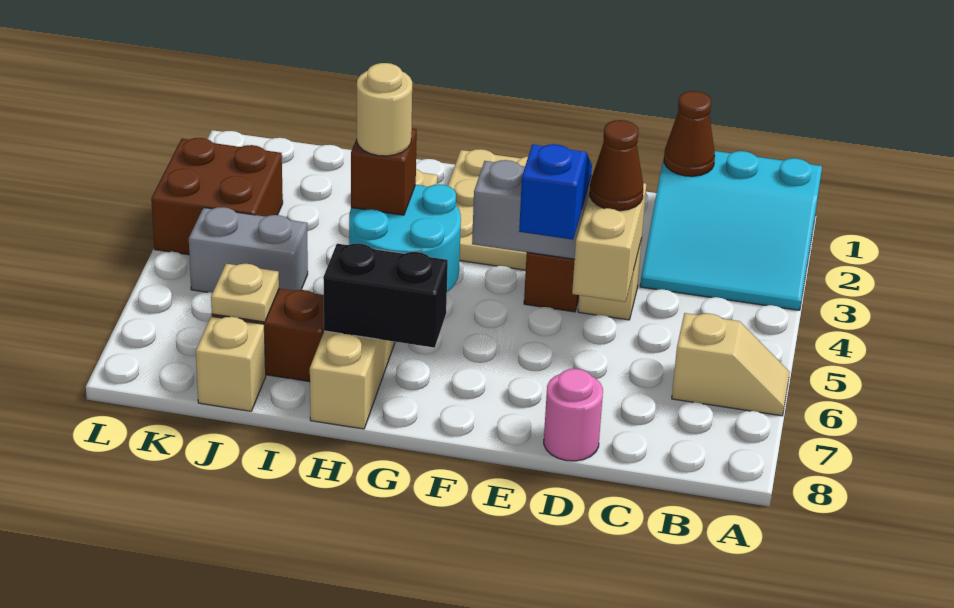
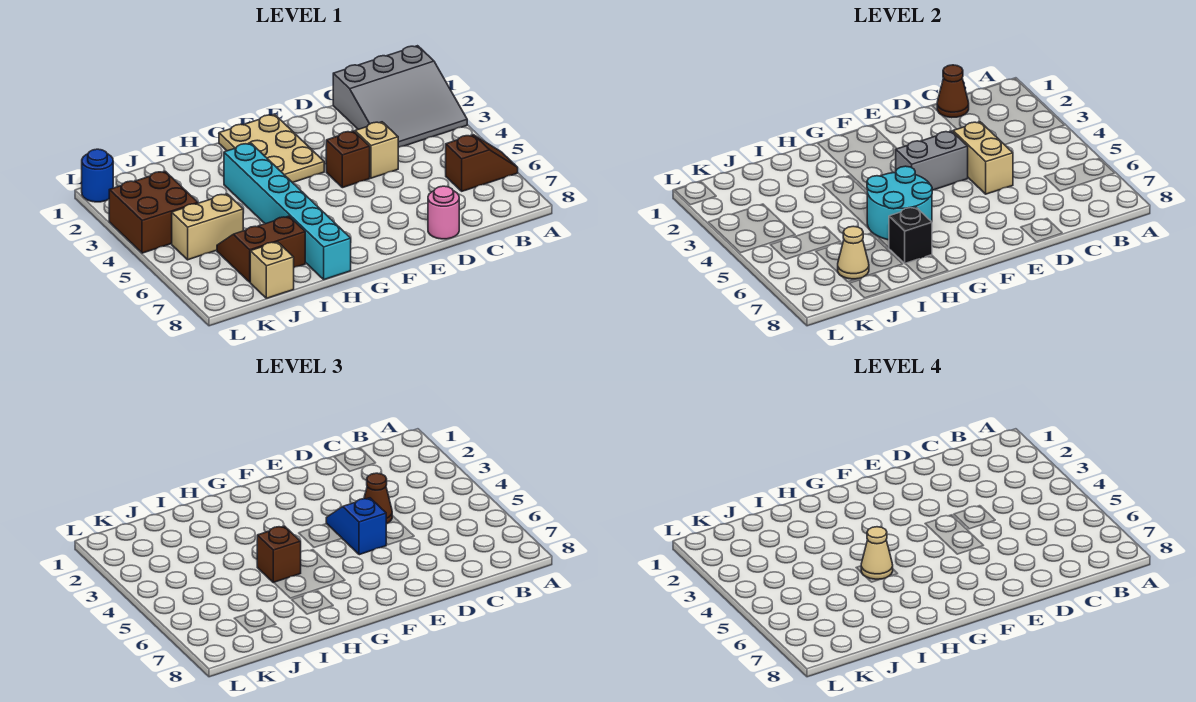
cyan 3x3 slope [640,151,822,310] -> grey 3x3 slope [333,46,467,148]
tan 1x2 slope [672,313,790,416] -> brown 1x2 slope [446,135,518,191]
black 1x2 brick [323,243,448,348] -> black 1x1 brick [889,207,932,264]
tan 1x6 brick [310,169,438,429] -> cyan 1x6 brick [224,143,351,280]
tan 1x1 round brick [357,63,412,156] -> tan 1x1 cone [861,527,893,579]
grey 1x2 brick [189,207,308,293] -> tan 1x2 brick [172,194,243,260]
tan 1x1 plate [211,264,279,322] -> tan 1x1 cone [838,226,869,279]
none -> blue 1x1 round brick [82,149,113,202]

